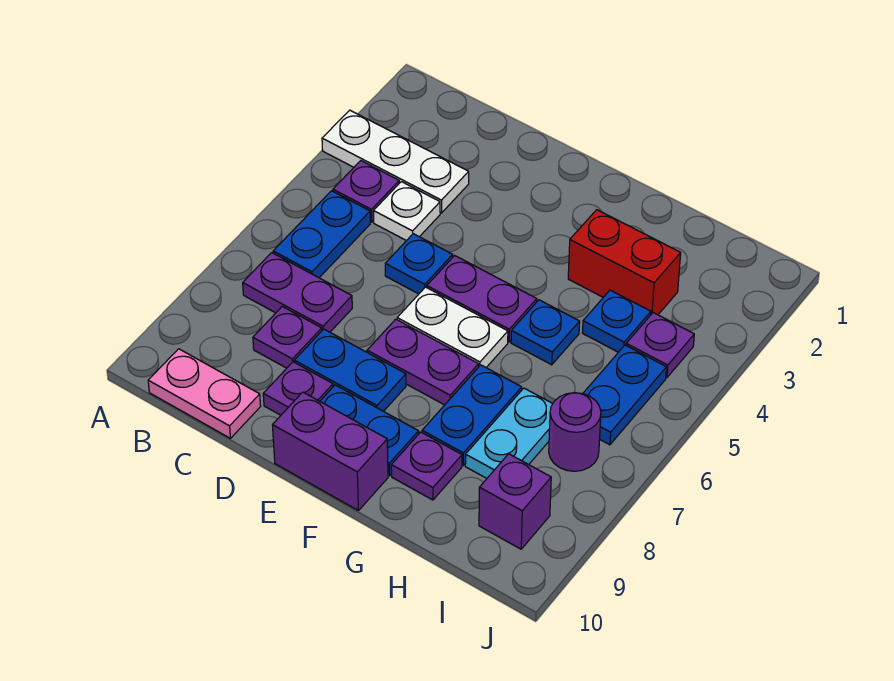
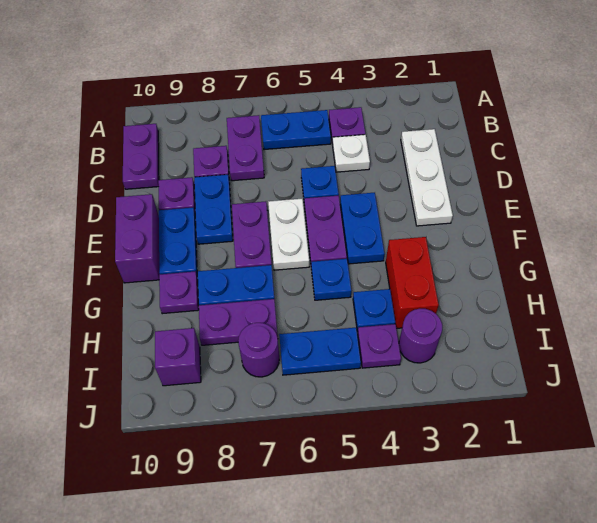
white 1x3 plate [322,110,469,213] -> white 1x3 plate moved to [401,129,453,226]
pink 1x2 plate [148,349,261,438] -> purple 1x2 plate [123,124,159,189]
none -> blue 1x2 plate [340,193,385,264]
cyan 1x2 plate [465,388,553,478] -> purple 1x2 plate [199,299,278,345]
none -> purple 1x1 round brick [399,309,442,363]

